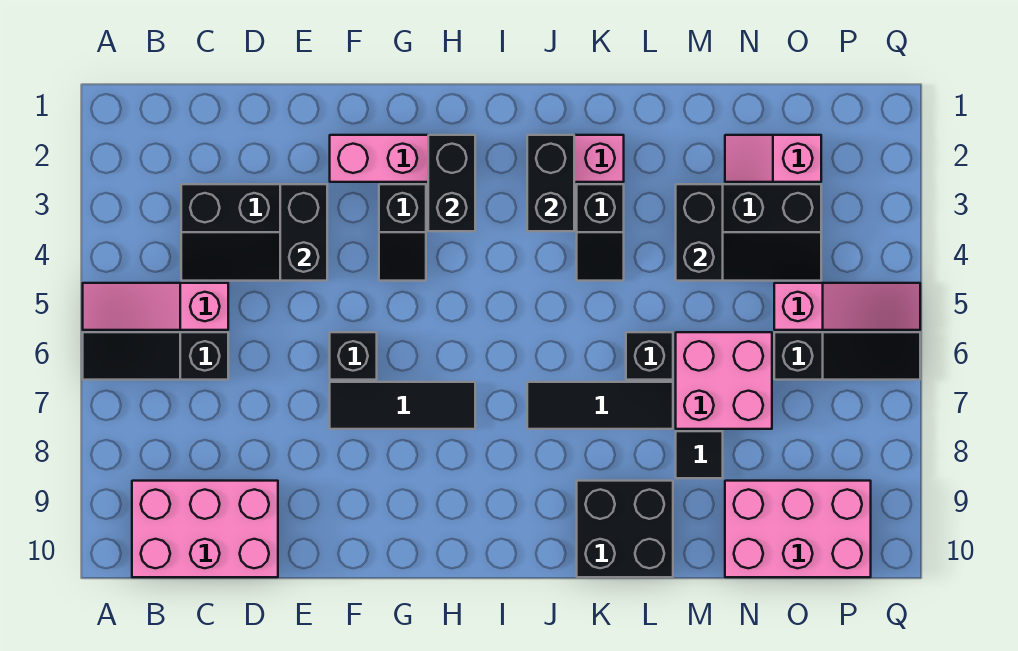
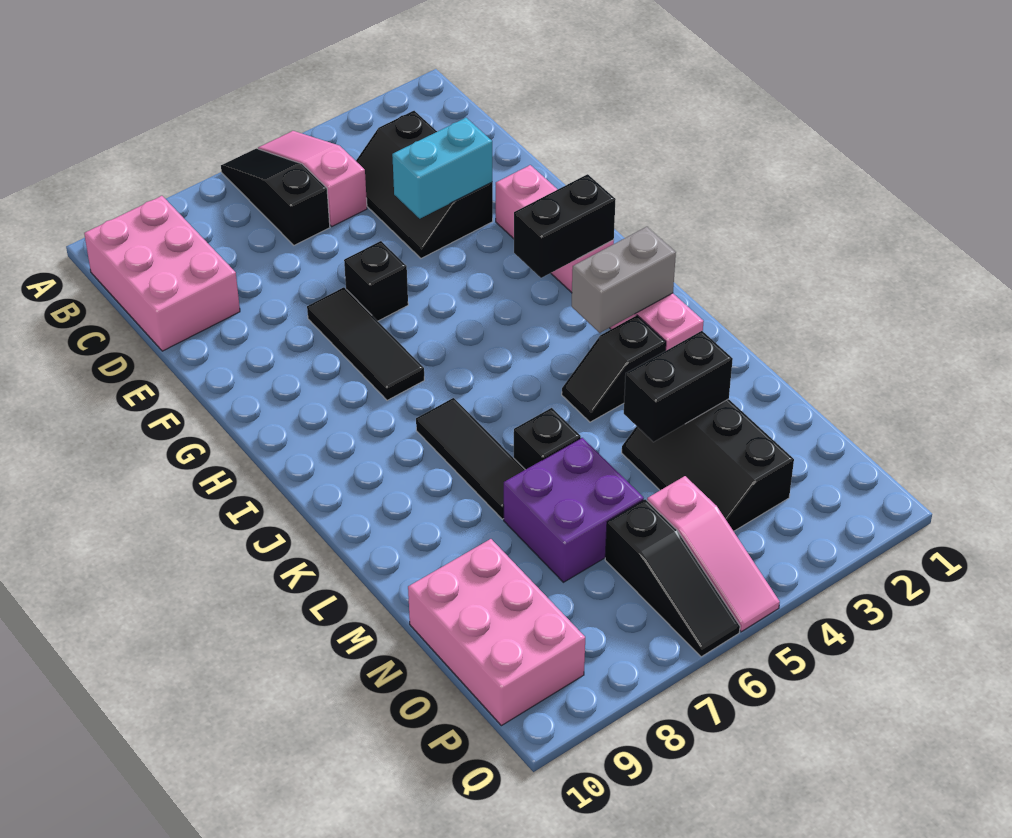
black 1x2 brick [280,184,327,281] -> cyan 1x2 brick [392,118,492,218]
black 1x2 slope [379,184,426,281] -> none
black 1x2 brick [527,135,574,231] -> grey 1x2 brick [572,227,676,333]
black 2x2 brick [577,481,673,577] -> none
pink 2x2 brick [676,332,772,429] -> purple 2x2 brick [504,438,644,582]
black 1x1 tile [676,431,723,478] -> none
pink 1x2 slope [725,135,821,182] -> none

